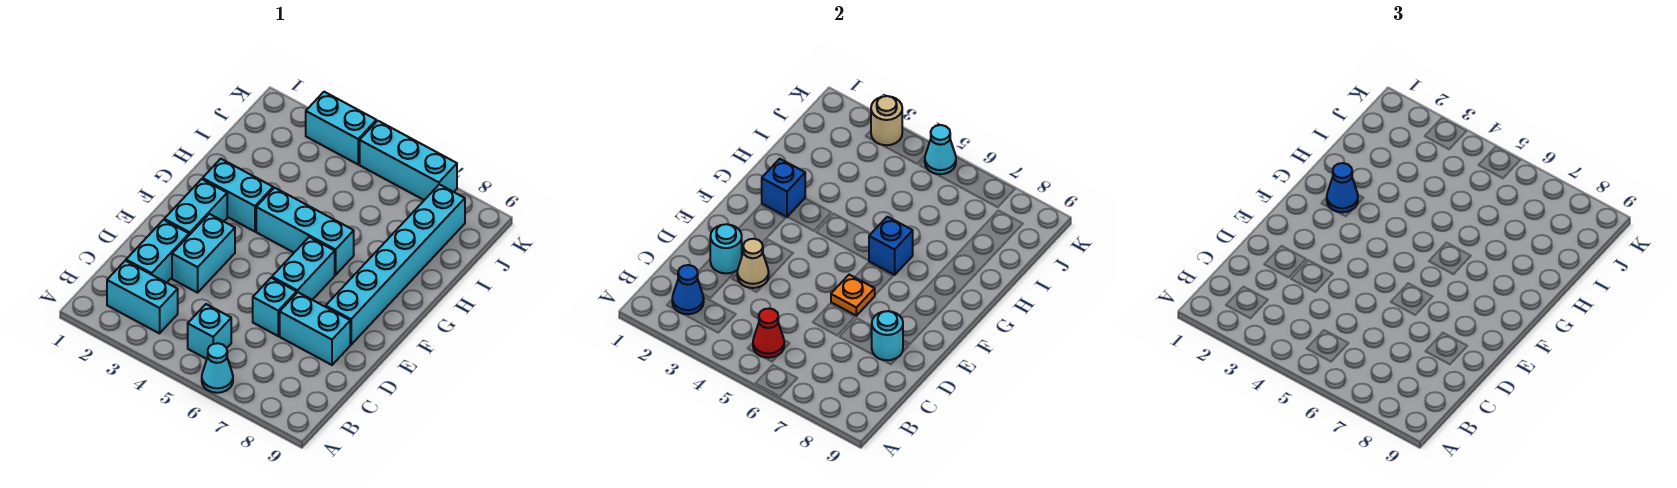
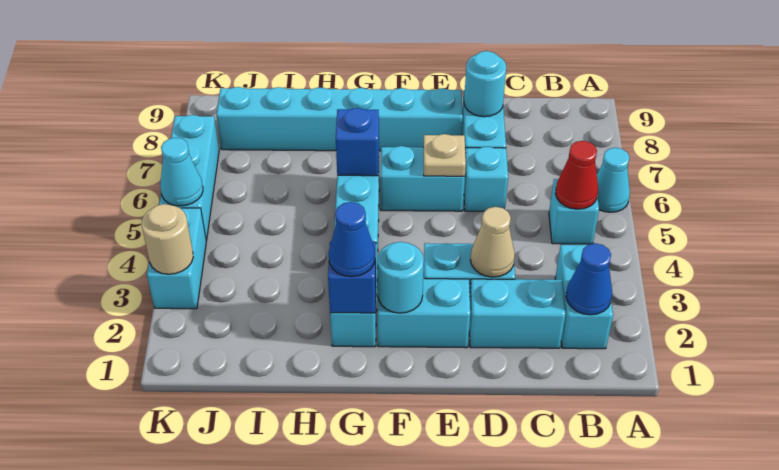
cyan 1x1 round brick [710,224,742,273] -> cyan 1x1 round brick moved to [377,242,424,313]
orange 1x1 plate [831,275,875,316] -> tan 1x1 plate [424,134,466,176]

